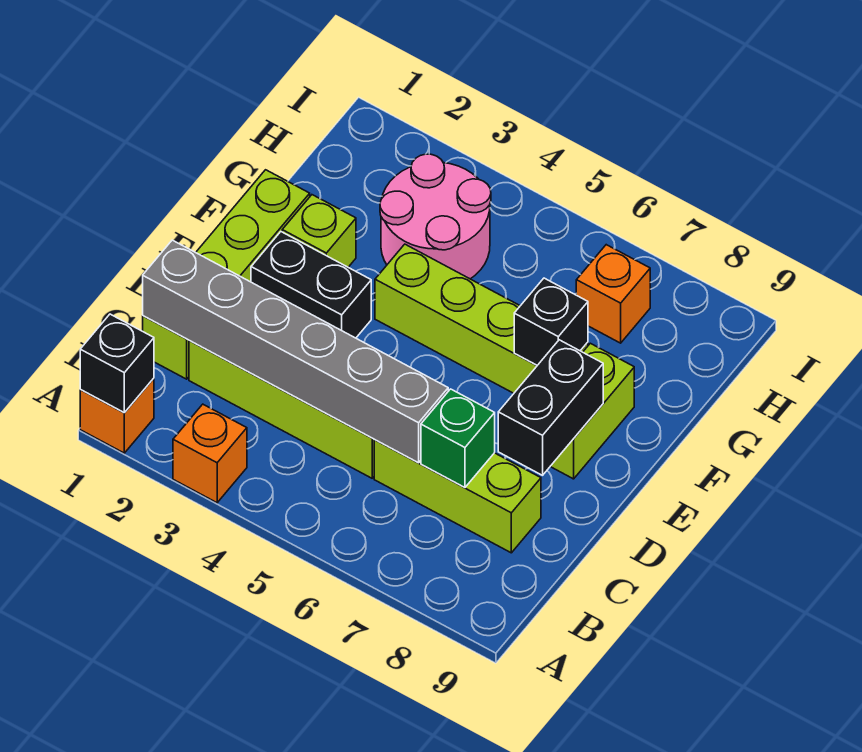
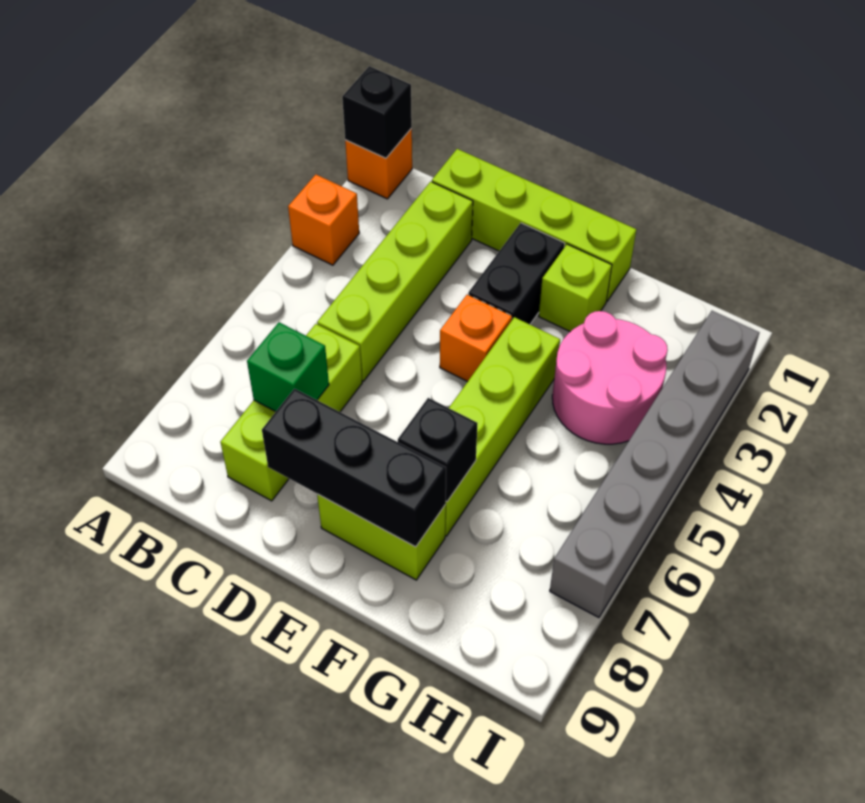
grey 1x6 brick [143,240,448,463] -> grey 1x6 brick moved to [550,311,759,618]
black 1x2 brick [498,340,603,475] -> black 1x3 brick [262,389,446,547]
orange 1x1 brick [576,245,650,343] -> orange 1x1 brick moved to [440,295,512,382]

